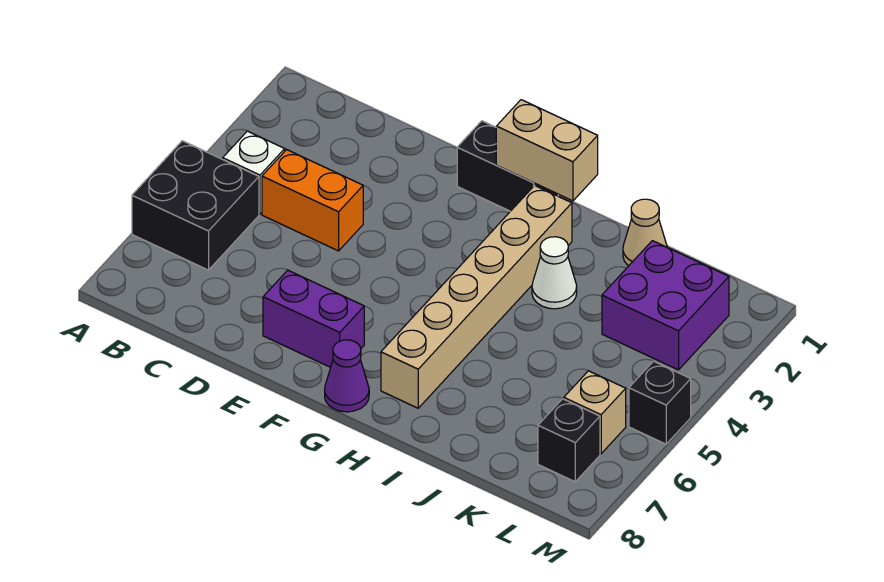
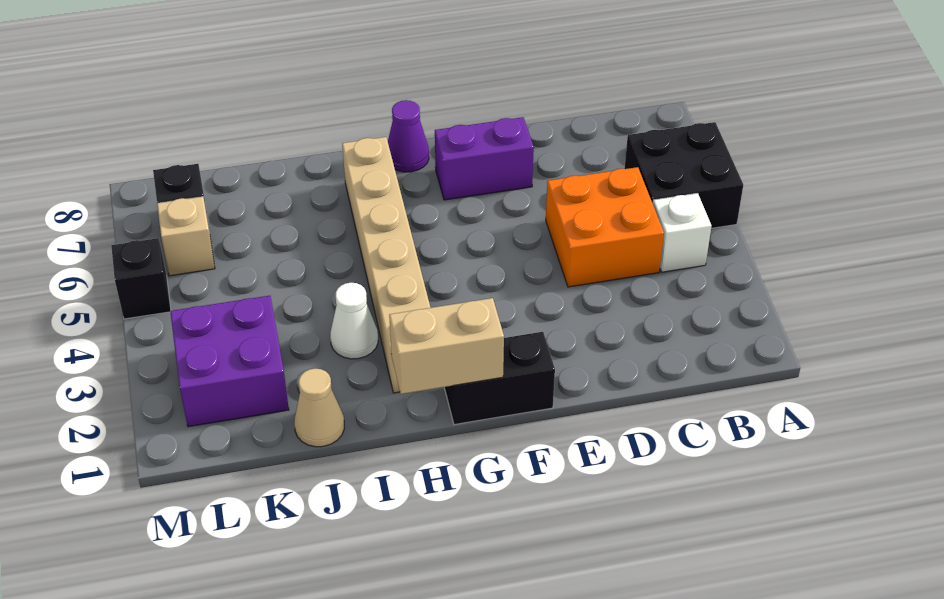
orange 1x2 brick [262,150,363,251] -> orange 2x2 brick [546,167,664,287]

